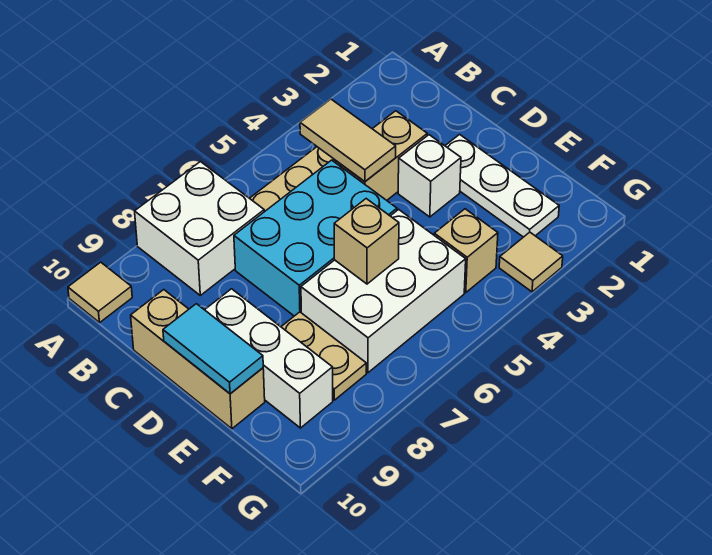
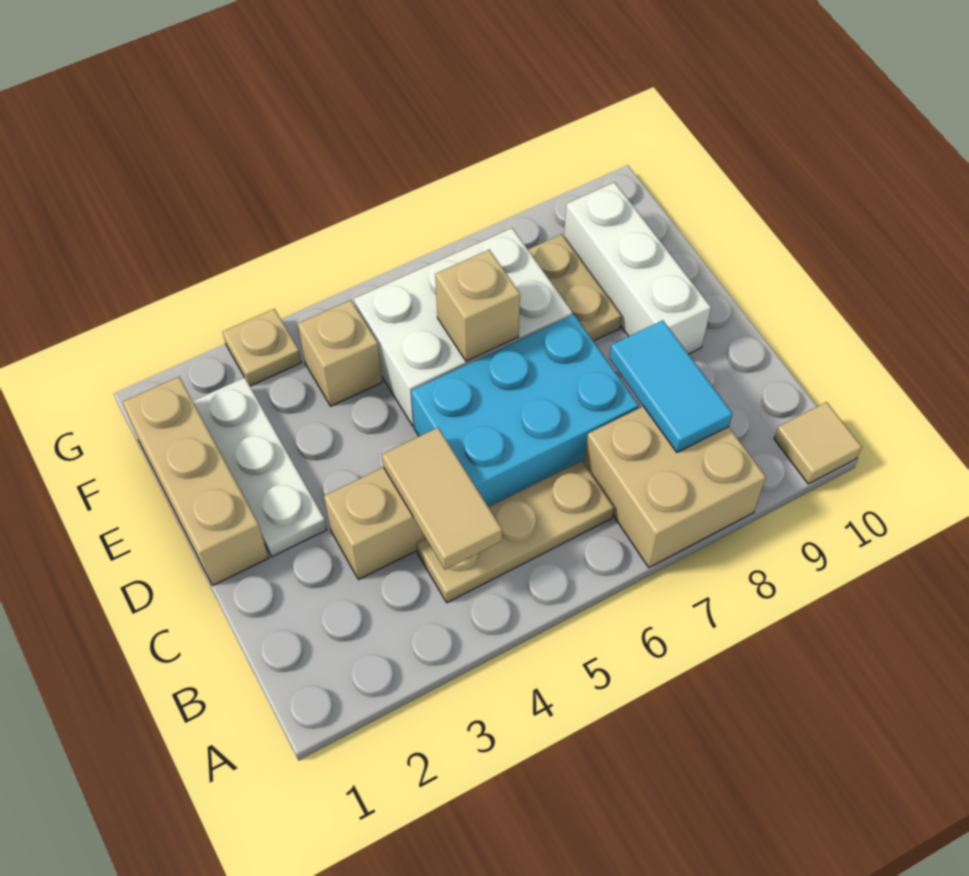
white 2x2 brick [135,162,264,295] -> tan 2x2 brick [584,406,766,567]
tan 1x3 brick [131,290,265,429] -> tan 1x3 brick moved to [123,377,269,586]
white 1x1 brick [398,135,461,217] -> none
cyan 1x2 tile [163,304,263,394] -> cyan 1x2 tile moved to [609,320,733,452]
tan 1x1 tile [499,232,563,292] -> tan 1x1 plate [223,309,302,386]

